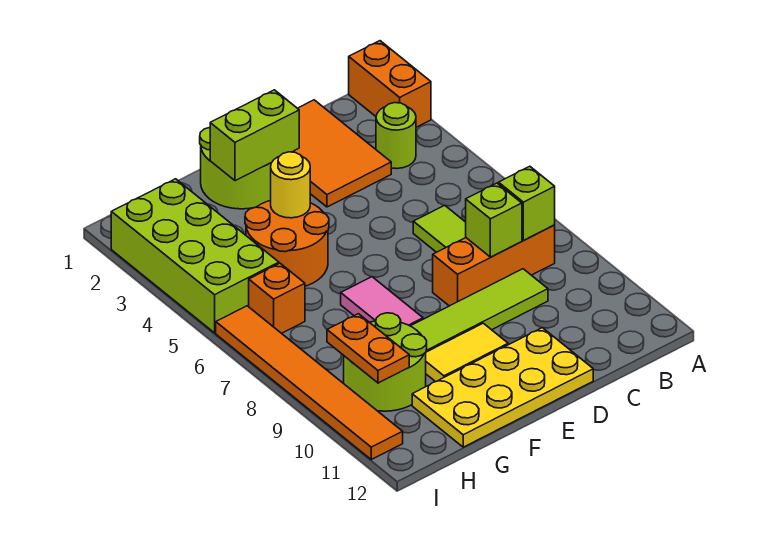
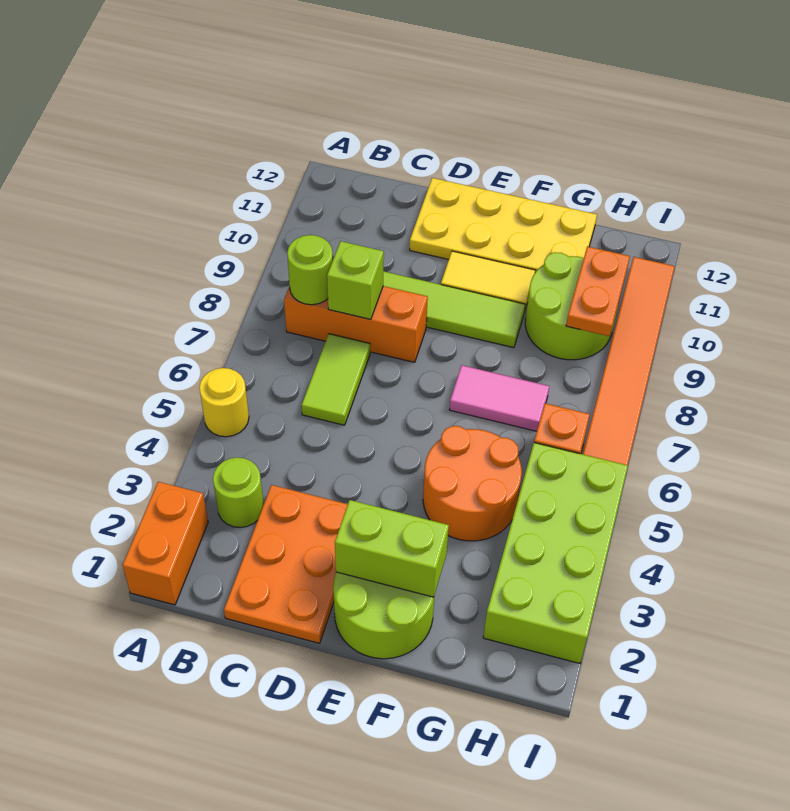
lime 1x1 brick [499,166,555,240] -> lime 1x1 round brick [287,235,333,305]
orange 2x3 tile [293,100,391,207] -> orange 2x3 plate [224,485,348,643]
yellow 1x1 round brick [271,152,310,218] -> yellow 1x1 round brick moved to [199,368,249,437]
pink 1x2 tile [341,277,423,326] -> pink 1x2 tile turned to [449,365,549,431]

